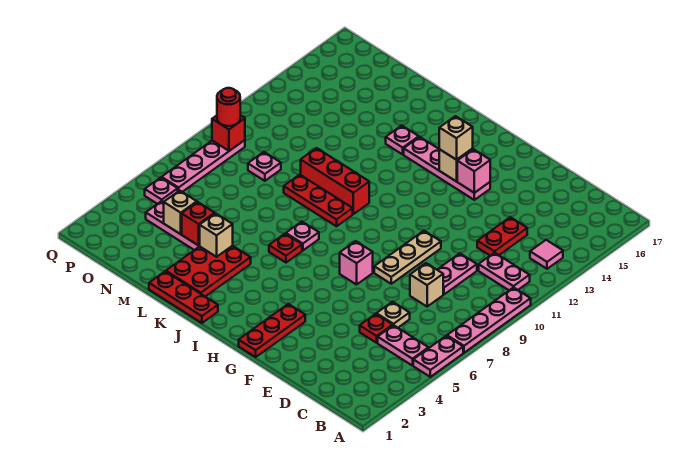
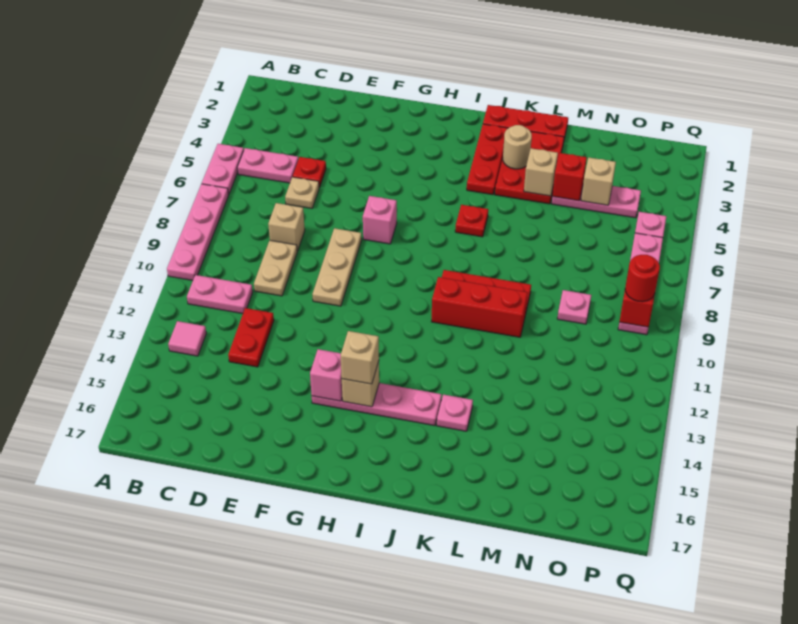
pink 1x2 plate [437,254,477,294] -> tan 1x2 plate [254,240,297,296]
red 1x3 plate [239,304,305,357] -> red 1x3 plate moved to [467,124,508,195]
pink 1x1 plate [286,222,319,250] -> none
none -> tan 1x1 round brick [503,125,532,169]

